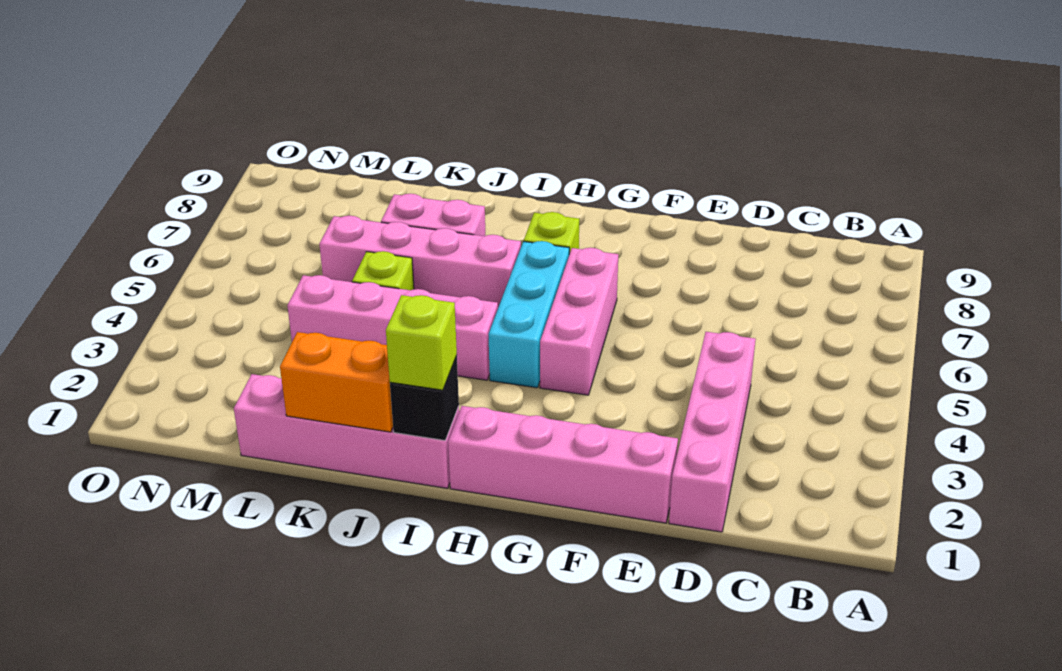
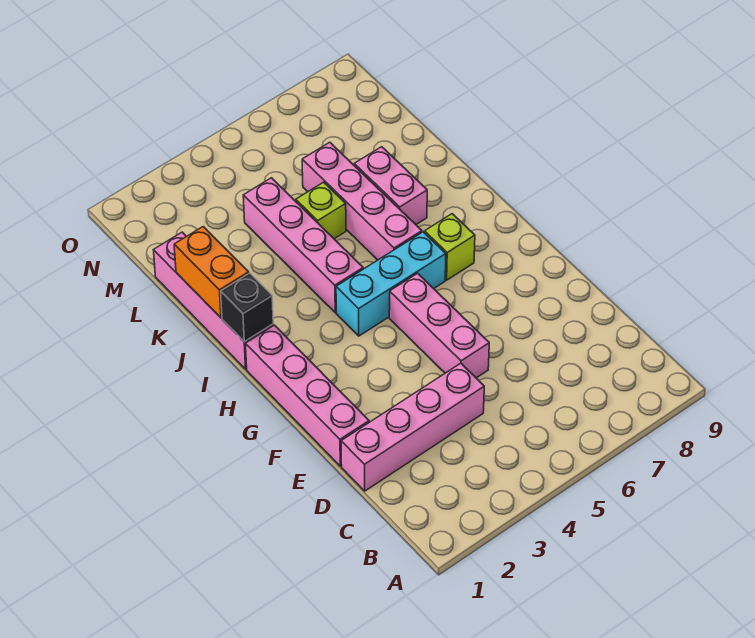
pink 1x3 brick [540,248,618,395] -> pink 1x3 brick turned to [389,273,489,378]
lime 1x1 brick [386,295,457,390] -> none

